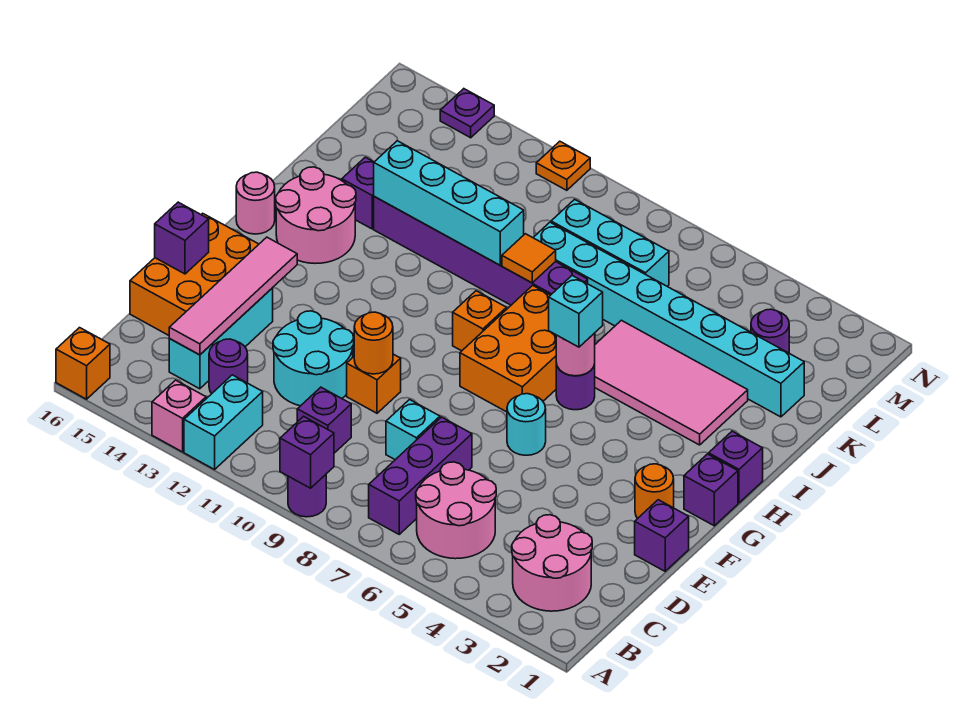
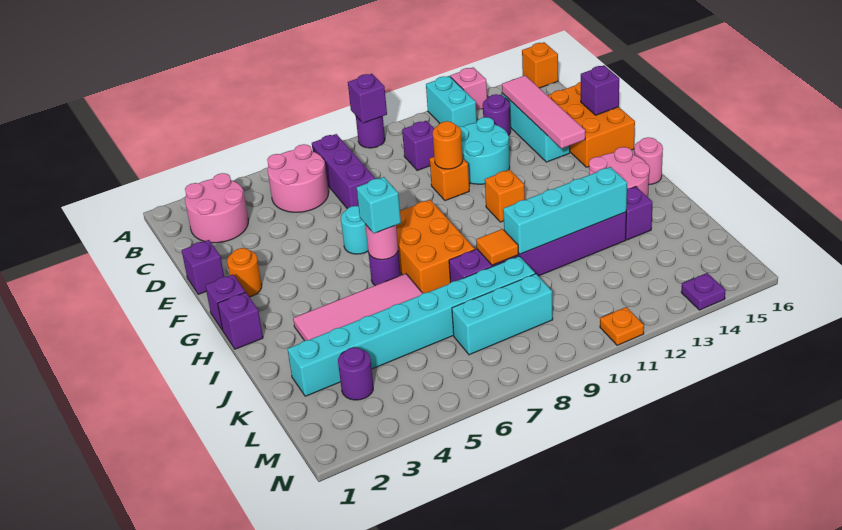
cyan 1x1 brick [386,400,440,460] -> none
orange 1x1 brick [453,291,506,351] -> orange 1x1 brick moved to [485,170,525,222]

